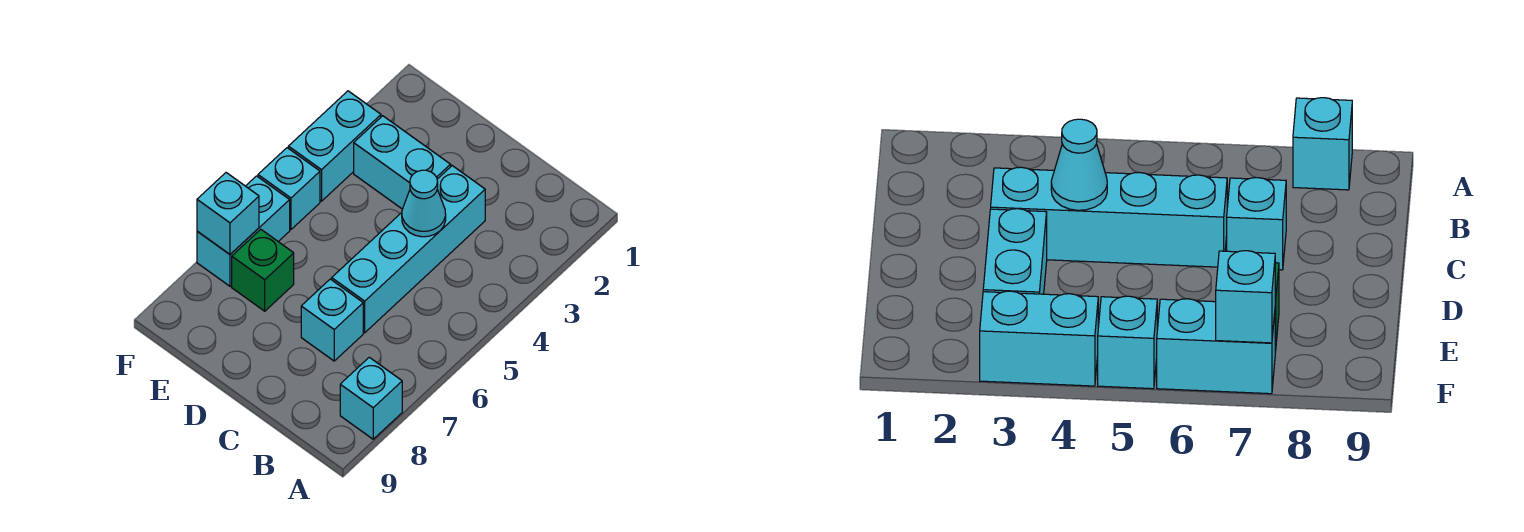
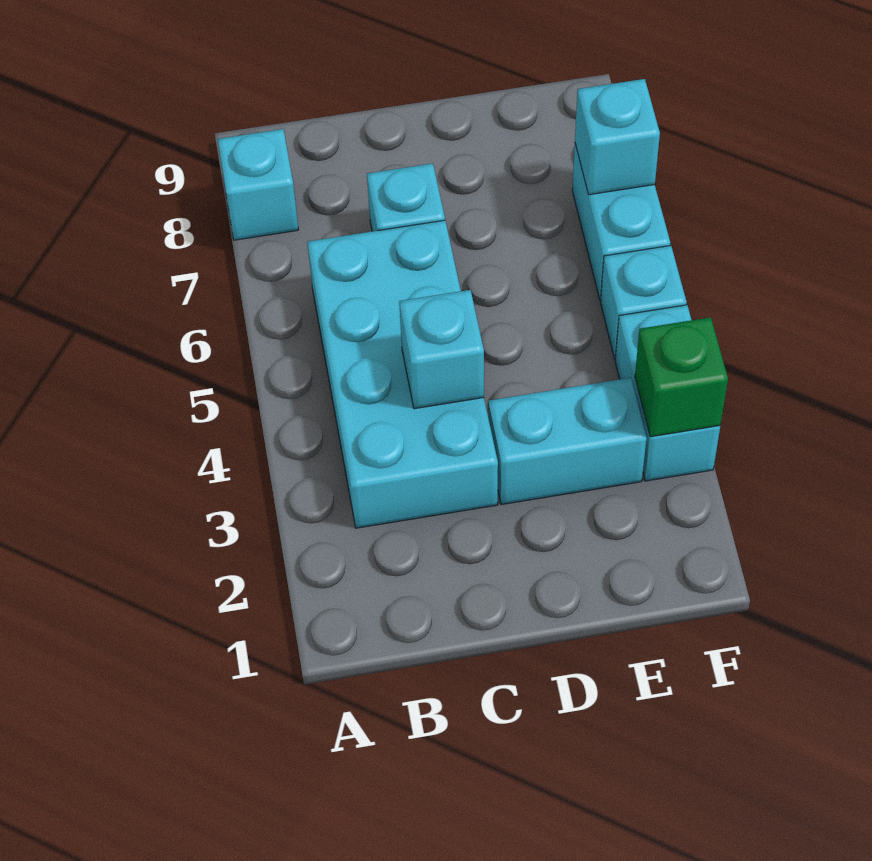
cyan 1x4 brick [332,166,485,333] -> cyan 2x4 brick [307,220,498,528]
cyan 1x1 cone [402,170,446,237] -> cyan 1x1 brick [399,290,484,409]
green 1x1 brick [232,229,294,311] -> green 1x1 brick moved to [635,317,728,437]

